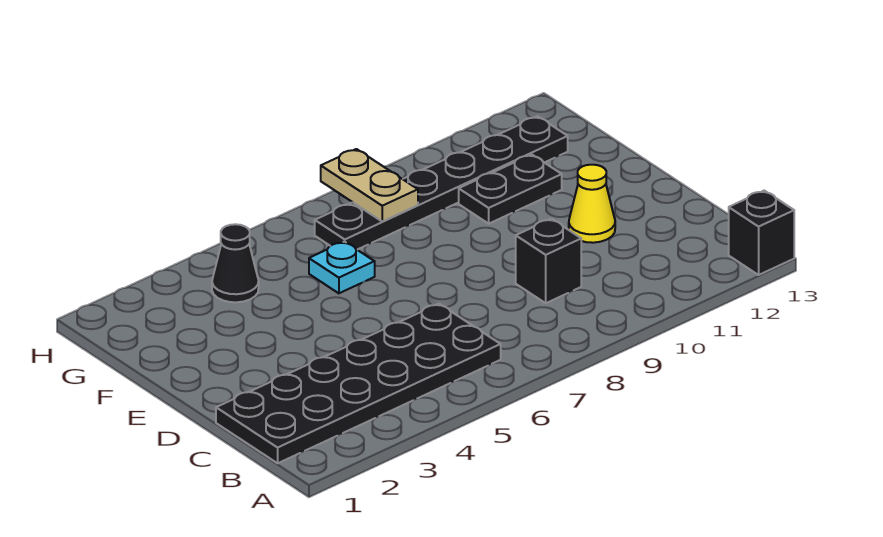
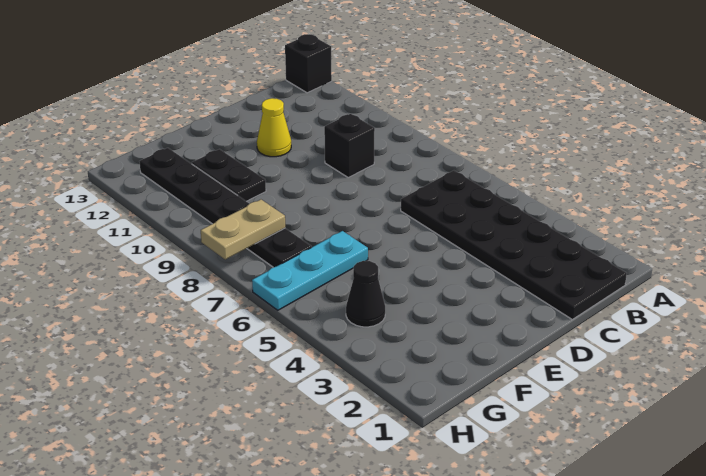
cyan 1x1 plate [309,241,375,293] -> cyan 1x3 plate [252,231,368,310]

